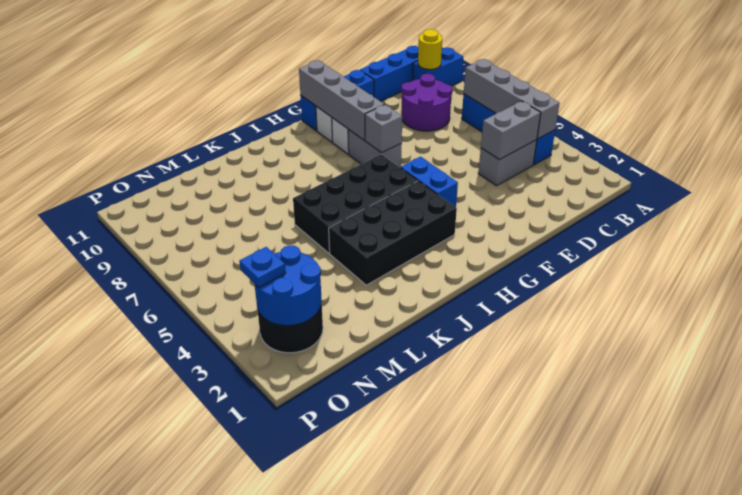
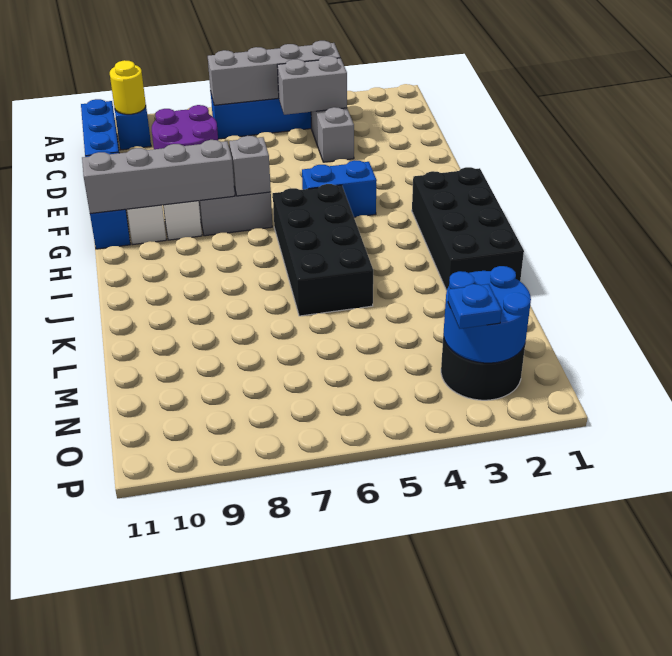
grey 1x2 brick [481,101,541,159] -> grey 1x2 brick turned to [277,56,347,115]
black 2x4 brick [329,181,457,285] -> black 2x4 brick moved to [412,167,524,291]

